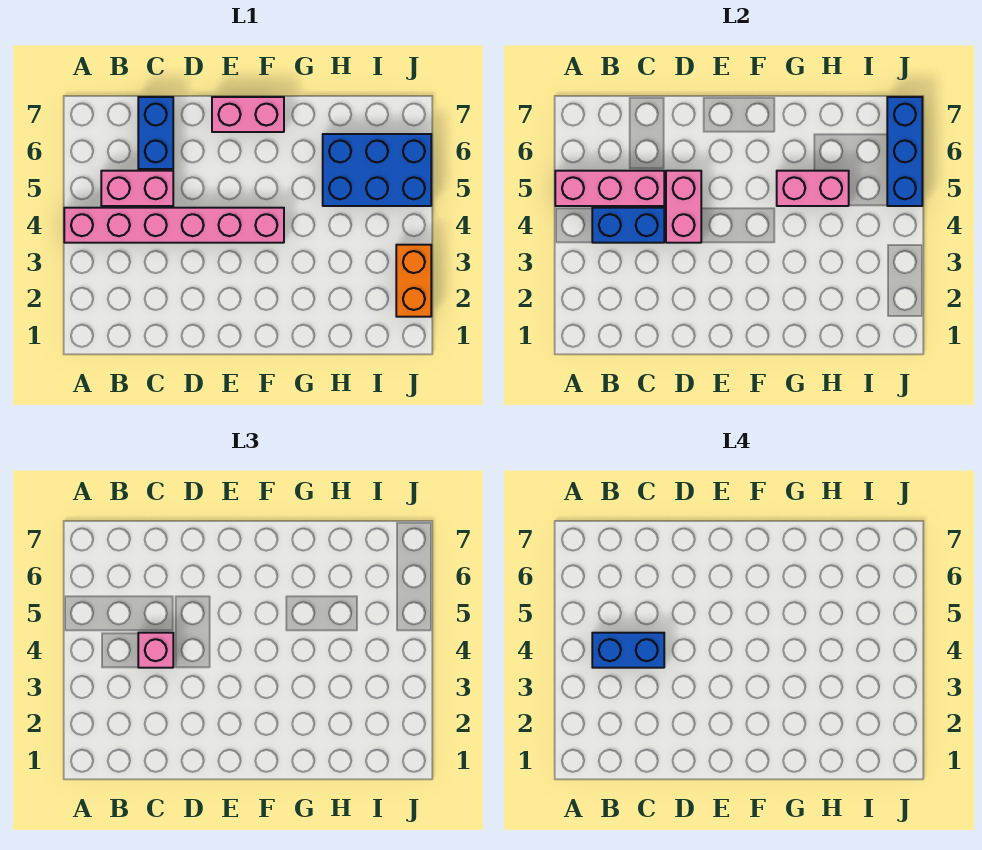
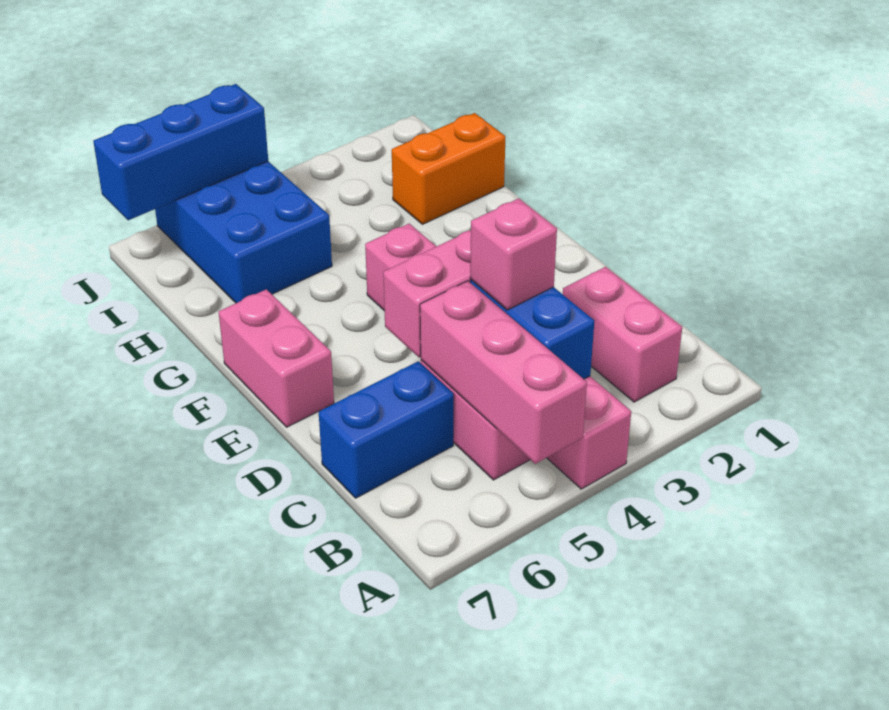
blue 1x2 brick [592,633,664,668] -> none
pink 1x2 brick [777,171,849,206] -> pink 1x2 brick moved to [563,267,682,402]
orange 1x2 brick [396,245,431,317] -> orange 1x2 brick moved to [392,113,505,224]

